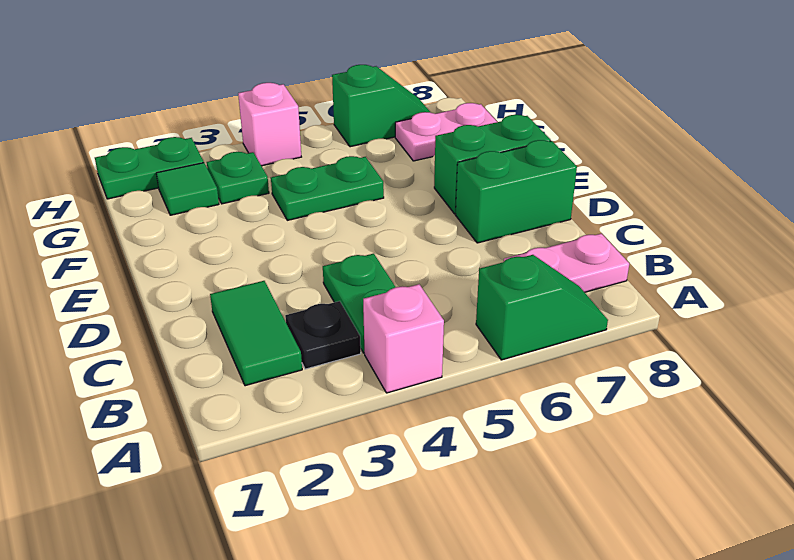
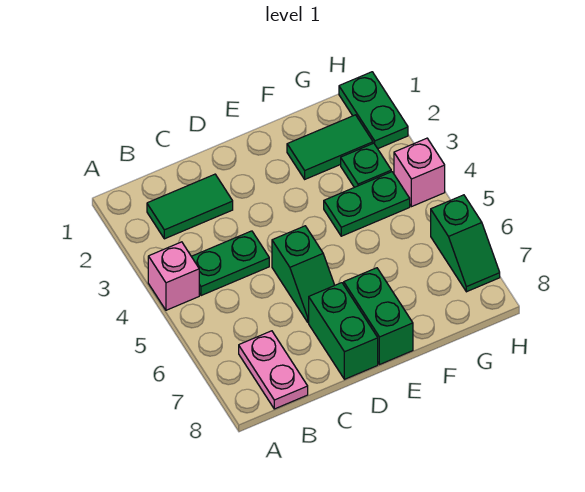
green 1x2 slope [476,255,608,360] -> green 1x2 slope moved to [272,226,335,323]
black 1x1 plate [285,301,361,369] -> none
green 1x2 plate [271,156,384,220] -> green 1x2 plate turned to [324,172,410,236]
green 1x1 tile [156,163,219,215] -> green 1x2 tile [287,115,373,179]
pink 1x2 plate [395,103,497,161] -> none

